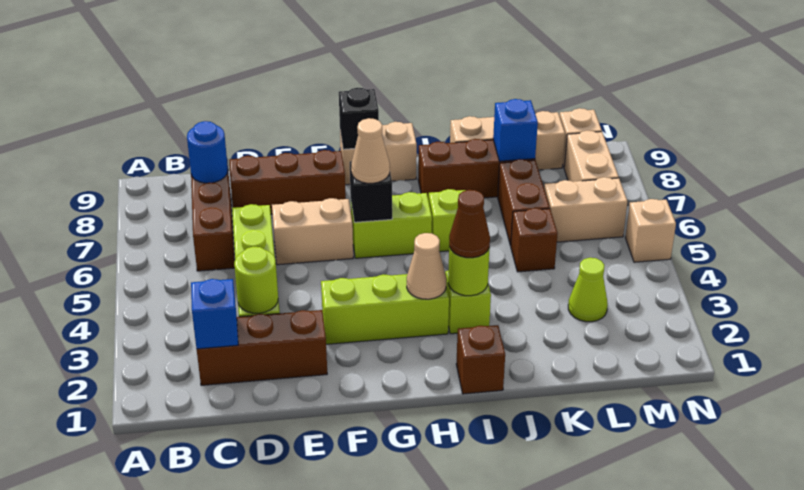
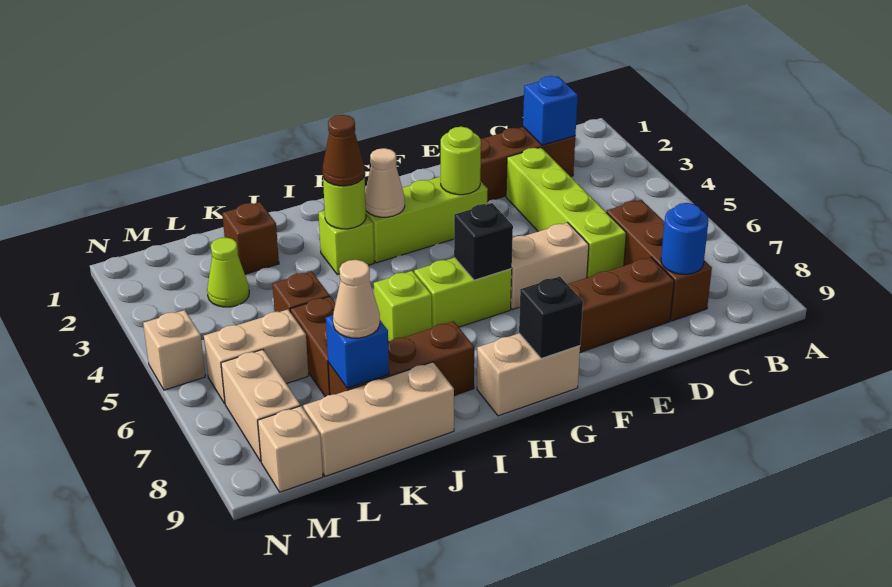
lime 1x1 round brick [234,247,278,313] -> lime 1x1 round brick moved to [441,127,481,195]
tan 1x1 cone [351,118,390,183] -> tan 1x1 cone moved to [333,260,380,338]
brown 1x1 brick [456,325,505,394] -> brown 1x1 brick moved to [222,202,279,274]

